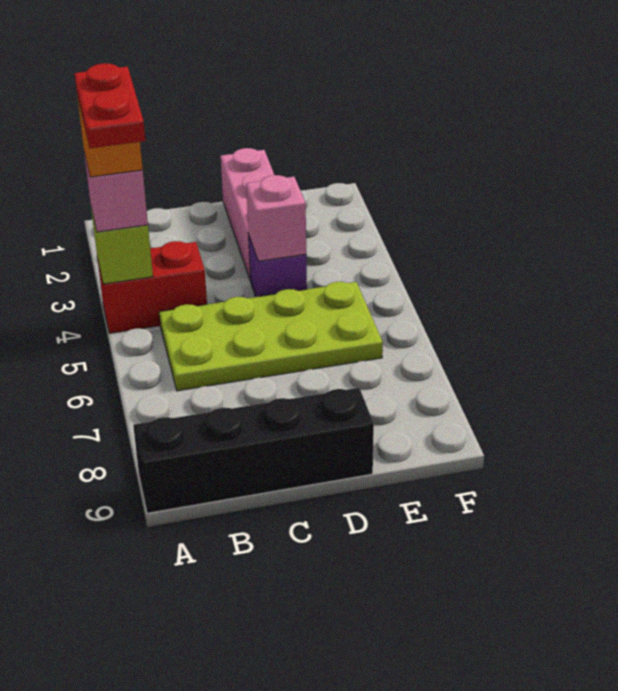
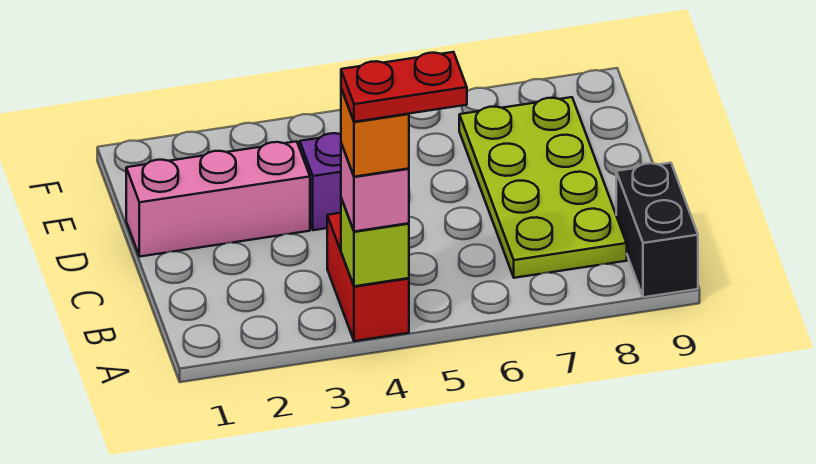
black 1x4 brick [133,388,374,513] -> black 1x2 brick [616,163,698,297]
lime 2x4 plate [159,282,383,391] -> lime 2x4 plate moved to [459,97,627,278]
pink 1x1 brick [246,175,306,261] -> none

